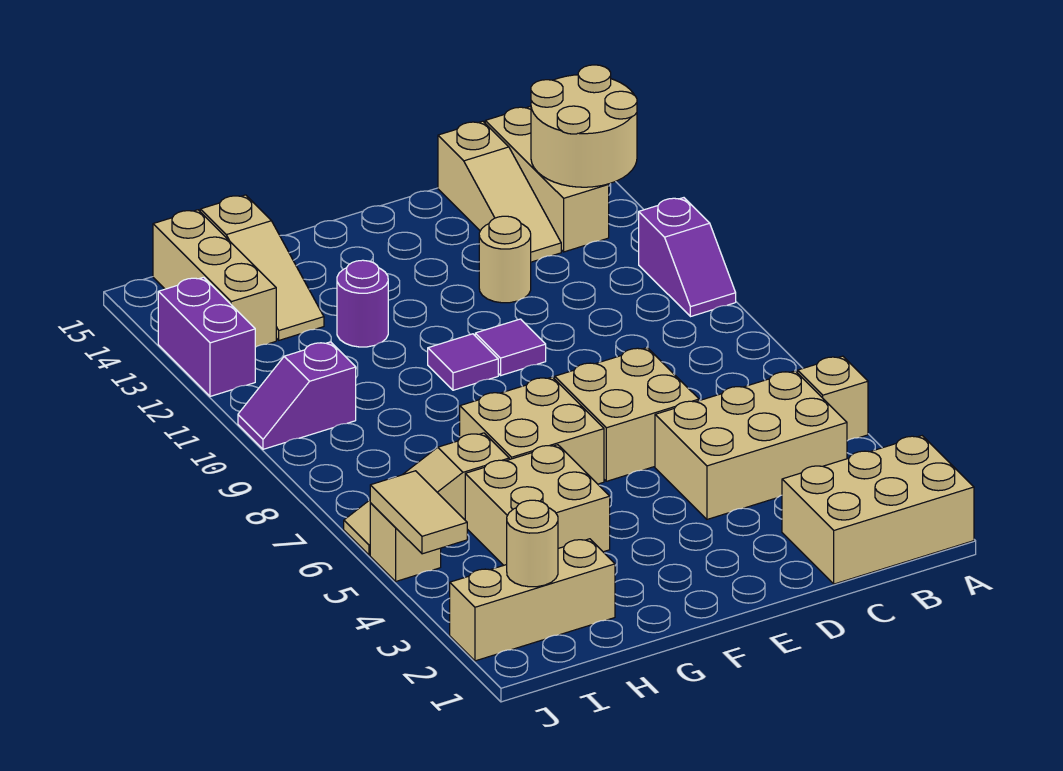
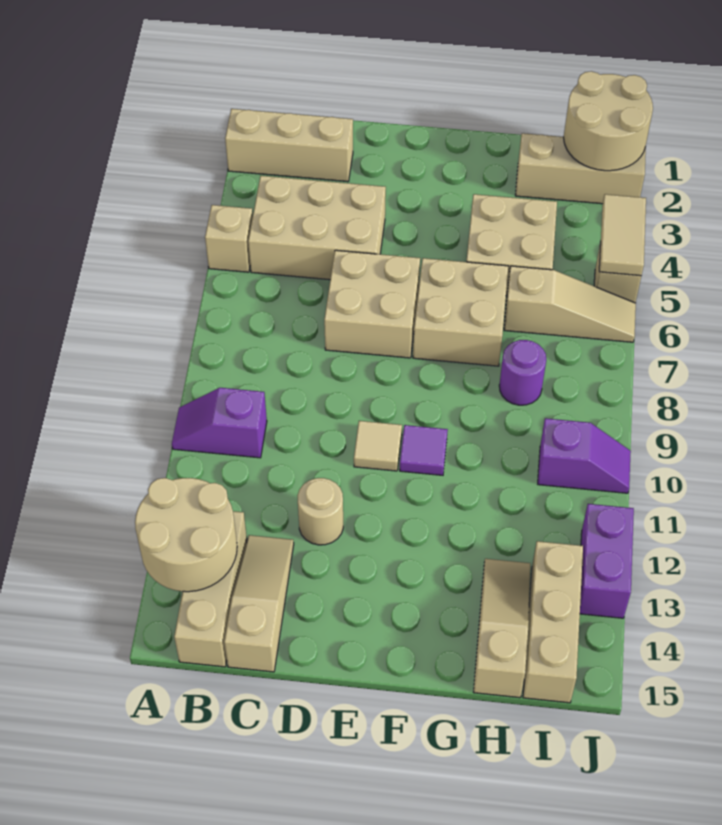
tan 2x3 brick [782,436,974,584] -> tan 1x3 brick [225,109,353,182]
purple 1x2 slope [639,198,736,317] -> purple 1x2 slope turned to [172,388,267,458]
purple 1x1 tile [475,319,546,375] -> tan 1x1 tile [354,421,402,471]
purple 1x1 round brick [337,260,388,347] -> purple 1x1 round brick moved to [499,340,546,405]
tan 1x1 round brick [507,500,558,587] -> tan 2x2 round brick [564,71,653,171]

